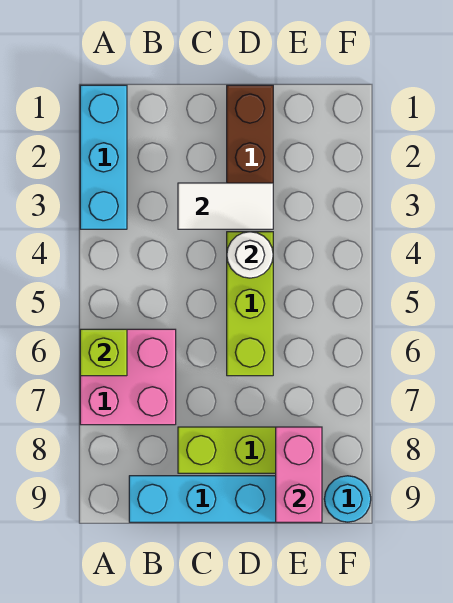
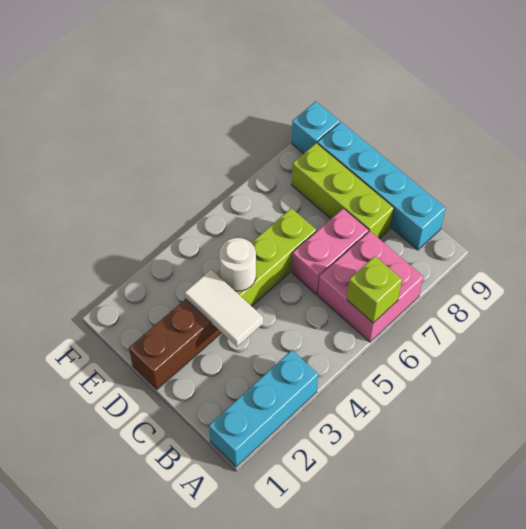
pink 1x2 brick [276,427,322,522] -> pink 1x2 brick moved to [292,208,369,295]
cyan 1x1 round brick [324,476,371,522] -> cyan 1x1 brick [292,101,340,154]

